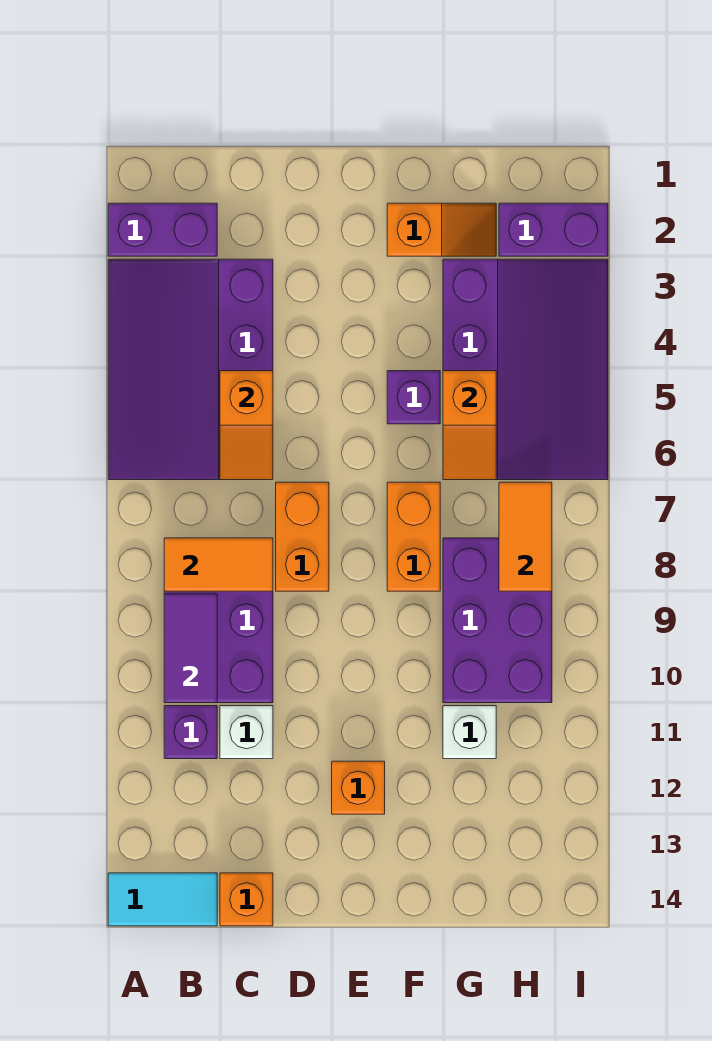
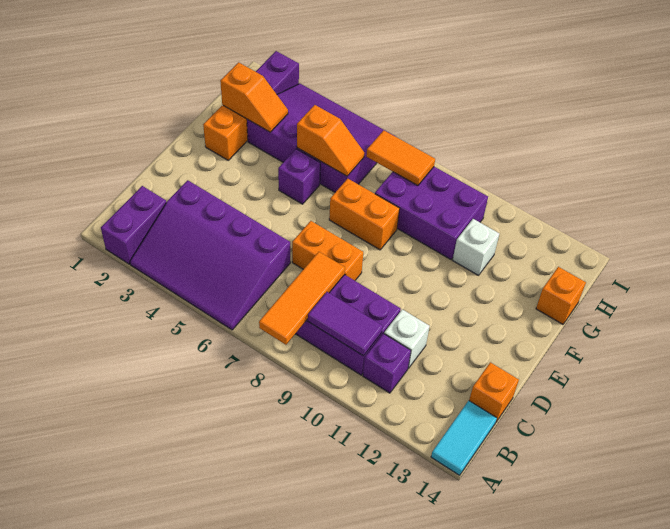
orange 1x2 tile [164,538,273,591] -> orange 1x3 tile [259,252,345,345]
orange 1x2 slope [220,371,273,480] -> orange 1x2 slope moved to [220,62,288,132]
orange 1x1 brick [332,761,385,814] -> orange 1x1 brick moved to [536,267,586,324]

